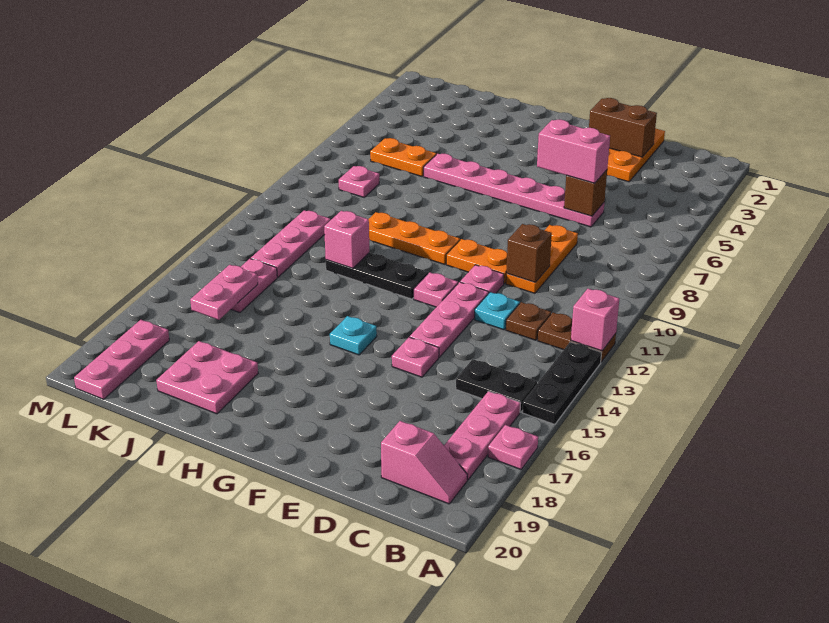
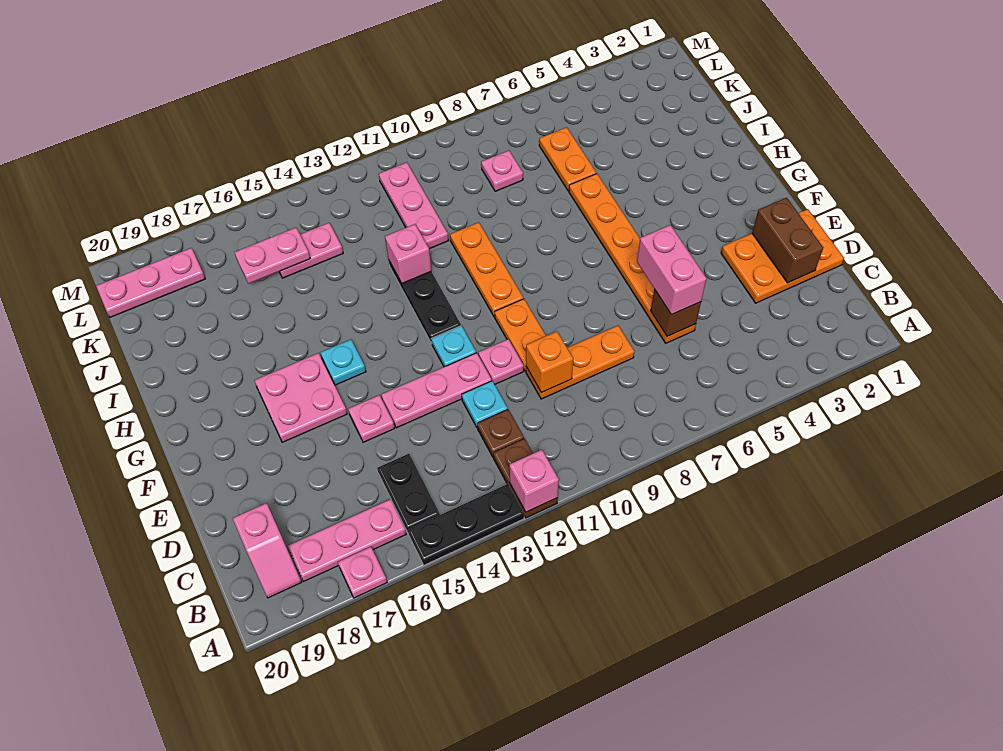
pink 1x6 plate [424,154,604,227] -> orange 1x6 plate [569,174,696,343]
brown 1x1 brick [506,224,552,282] -> orange 1x1 brick [526,331,573,393]
pink 1x1 plate [414,272,458,307] -> cyan 1x1 plate [432,326,476,367]
pink 2x2 plate [156,341,258,414] -> pink 2x2 plate moved to [254,353,347,442]
pink 1x3 plate [251,210,330,277] -> pink 1x3 plate turned to [379,162,449,249]

